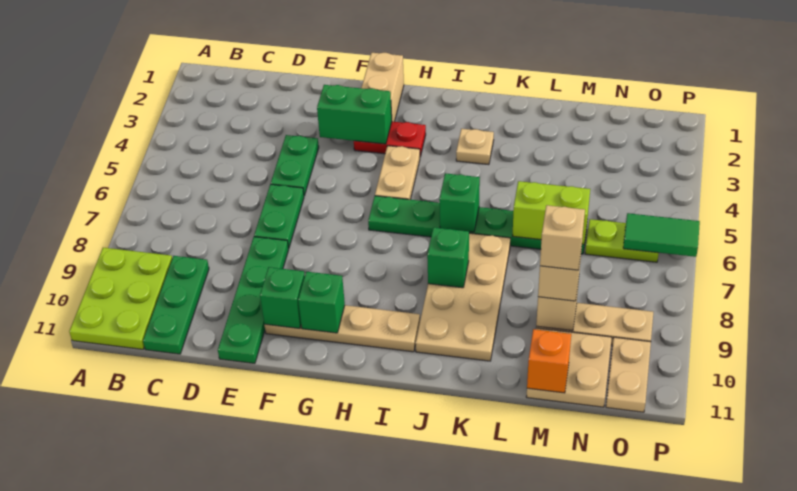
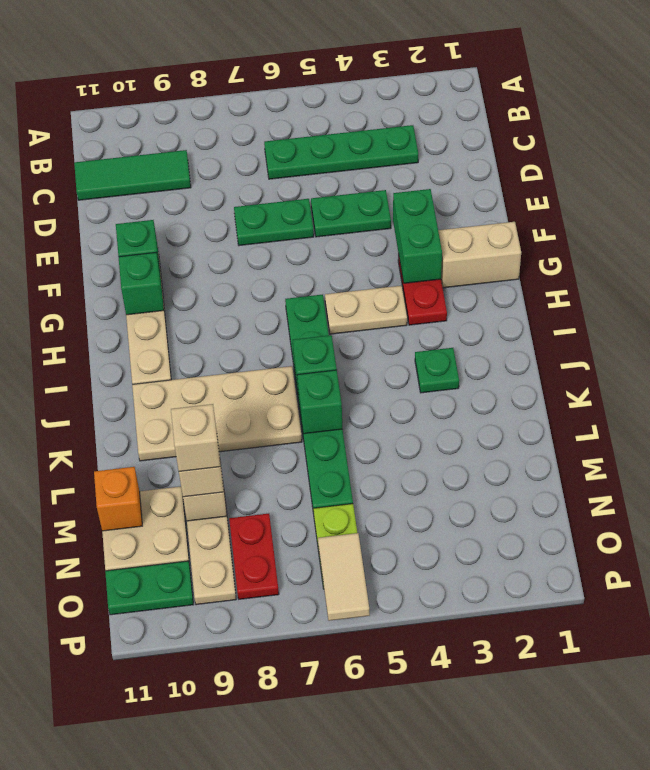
lime 2x3 plate [69,248,172,349] -> none
green 1x3 plate [143,256,209,354] -> green 1x3 tile [74,150,191,200]
green 1x4 plate [218,237,289,363] -> green 1x4 plate moved to [264,125,418,179]
tan 1x1 plate [456,129,494,165] -> green 1x1 plate [415,348,459,393]
green 1x1 brick [427,227,469,288] -> green 1x1 brick moved to [297,370,342,434]
lime 1x2 brick [513,181,590,244] -> none
none -> red 1x2 plate [229,514,279,599]
green 1x2 tile [623,213,700,257] -> tan 1x2 tile [318,533,370,621]
tan 1x2 plate [606,337,651,412] -> green 1x2 plate [105,561,193,615]

